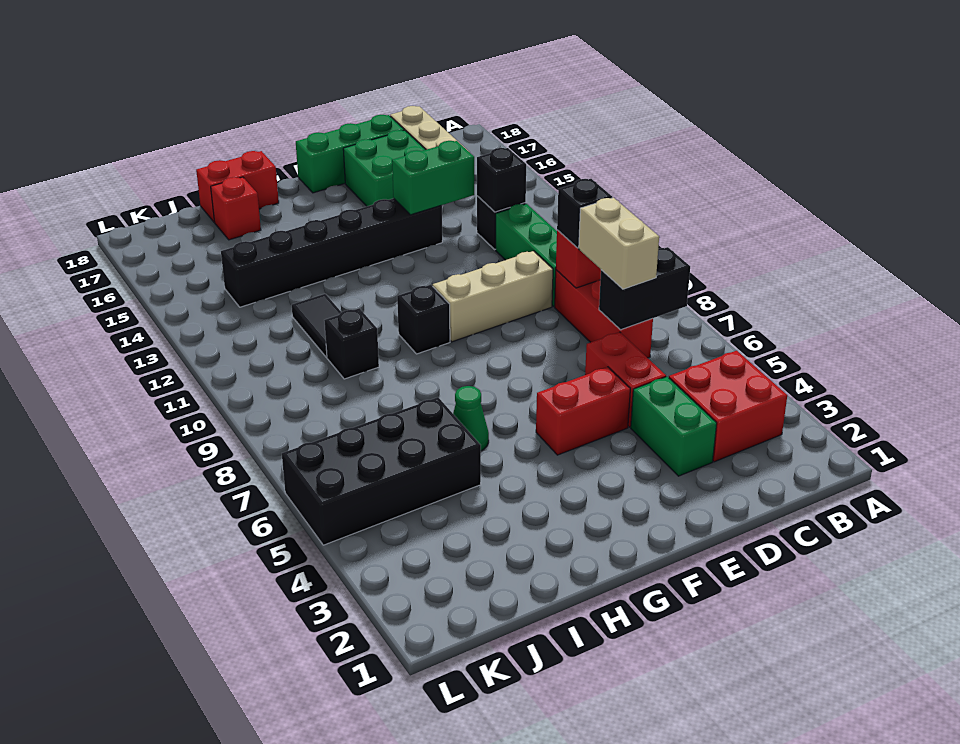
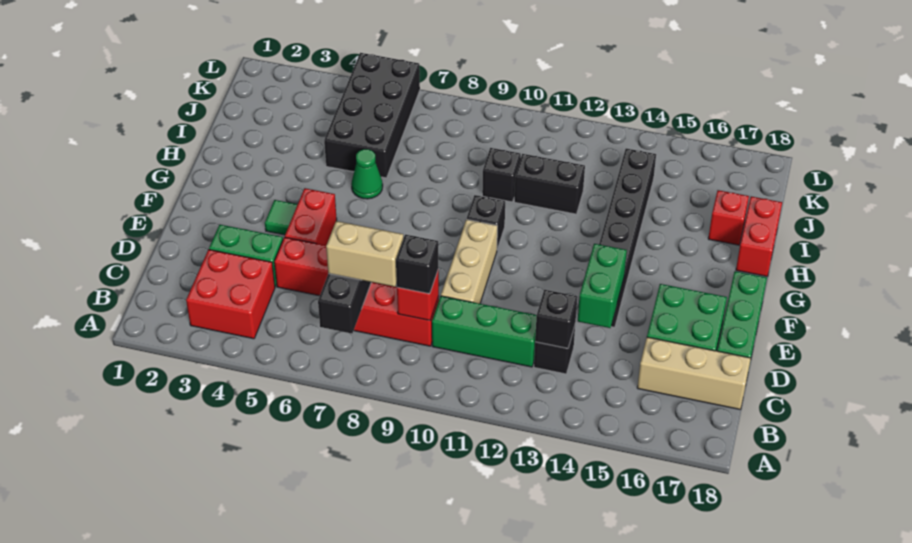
none -> green 1x1 tile [265,200,297,235]
black 1x2 tile [292,294,341,357] -> black 1x2 brick [514,154,585,214]

